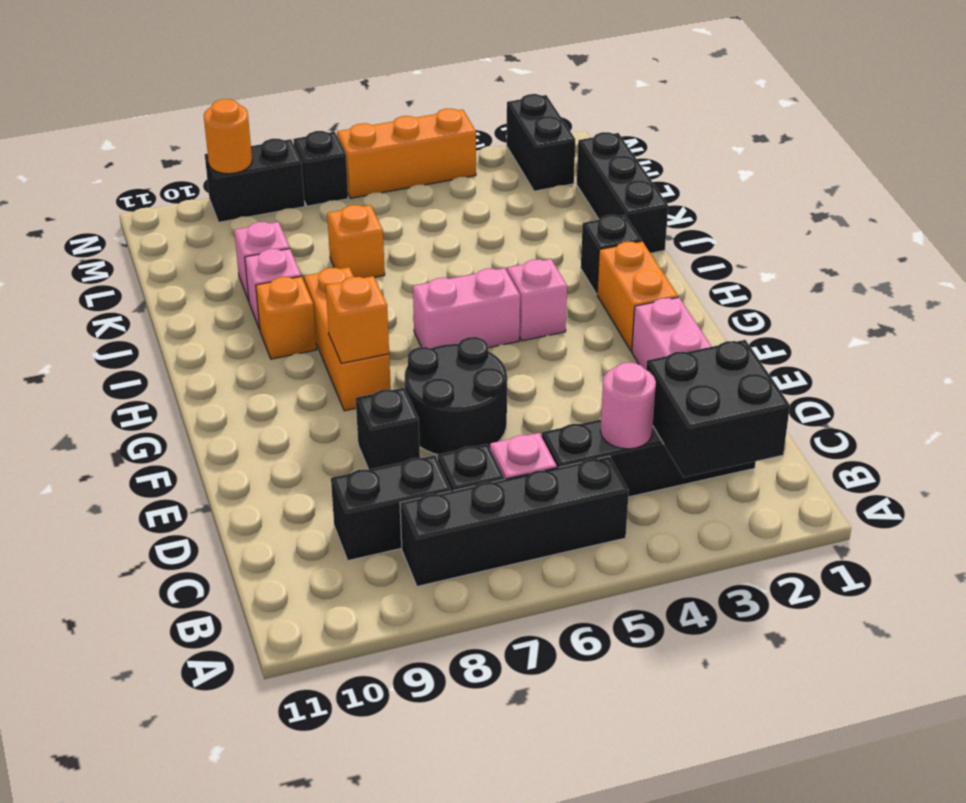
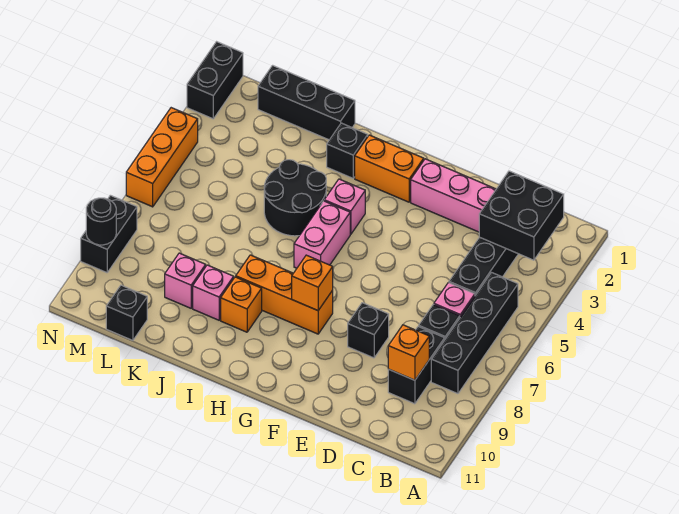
pink 1x1 round brick [600,363,656,449] -> none
black 2x2 round brick [404,337,507,455] -> black 2x2 round brick moved to [264,160,326,236]
orange 1x1 brick [327,205,385,278] -> orange 1x1 brick moved to [388,325,429,380]
black 1x2 brick [506,94,575,191] -> black 1x2 brick turned to [187,42,243,119]
black 1x1 brick [293,131,348,206] -> black 1x1 brick moved to [106,285,147,340]
orange 1x1 round brick [204,99,252,174] -> black 1x1 round brick [86,198,116,245]

